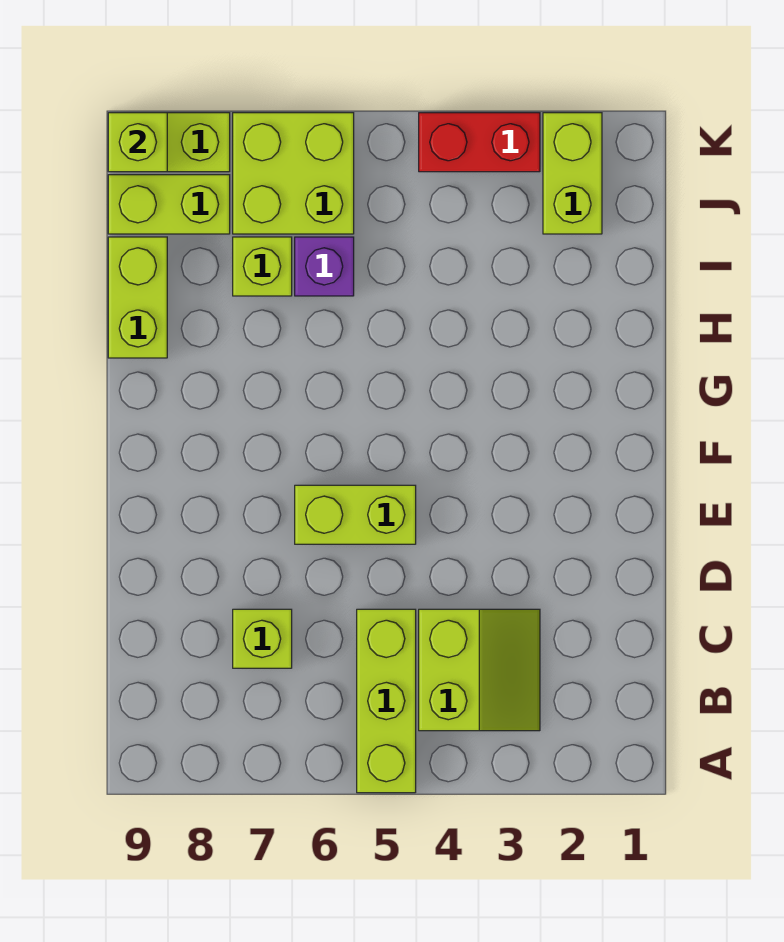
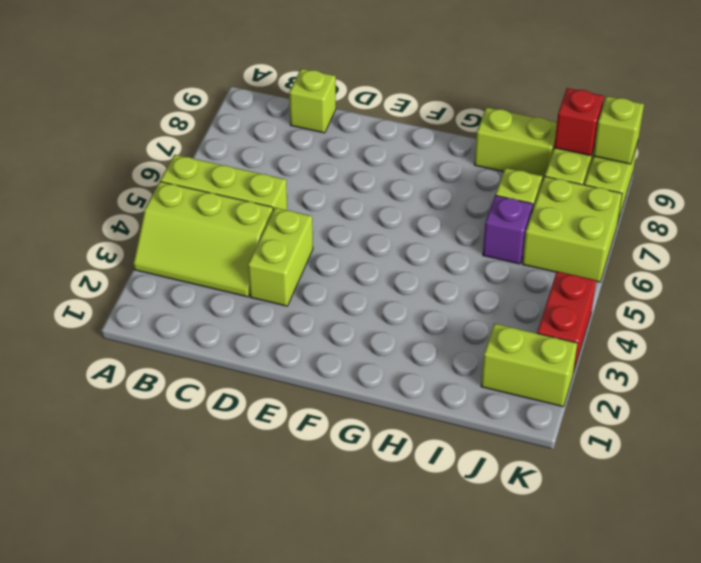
lime 2x2 slope [419,609,540,731] -> lime 2x3 slope [133,182,273,297]
lime 1x1 brick [233,609,292,668] -> lime 1x1 brick moved to [289,69,336,133]
lime 1x2 brick [295,485,416,544] -> lime 1x2 brick moved to [248,208,313,306]
none -> red 1x1 brick [554,88,604,156]

